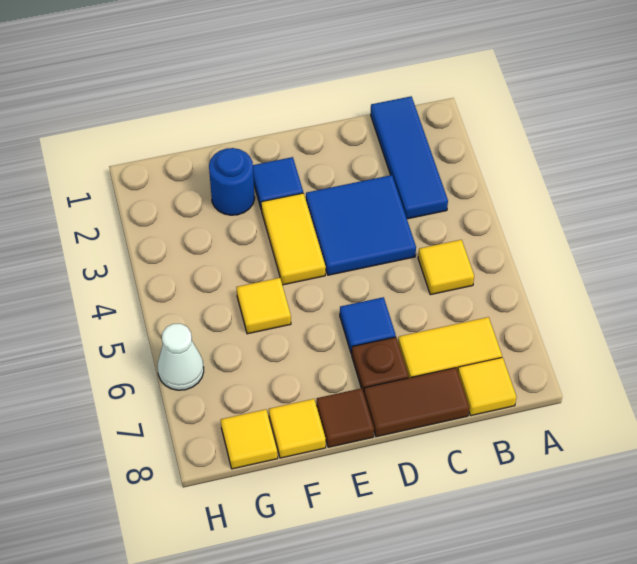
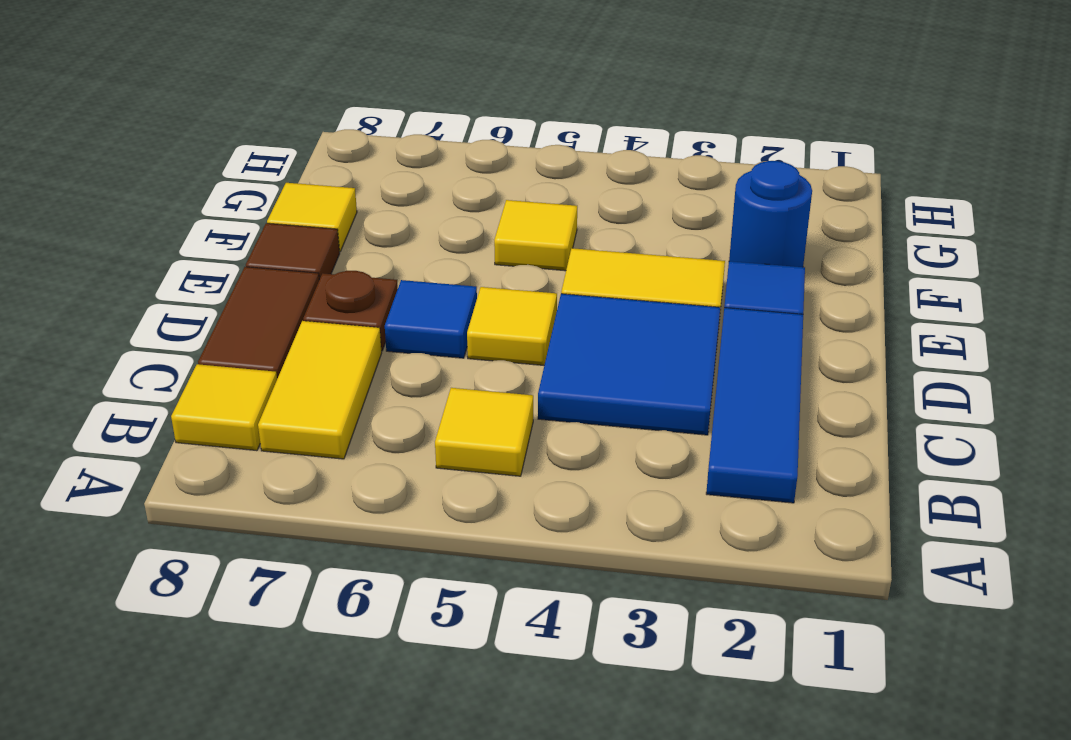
blue 1x3 tile [371,96,448,219] -> blue 1x3 tile turned to [706,308,803,503]
yellow 1x1 tile [221,409,278,469] -> yellow 1x1 tile moved to [467,287,557,365]
white 1x1 cone [157,324,204,390] -> none

